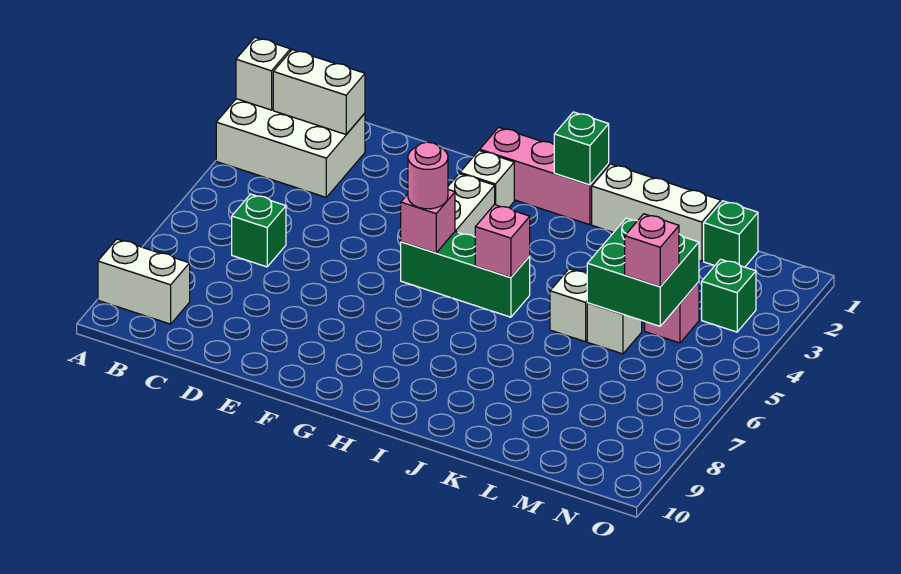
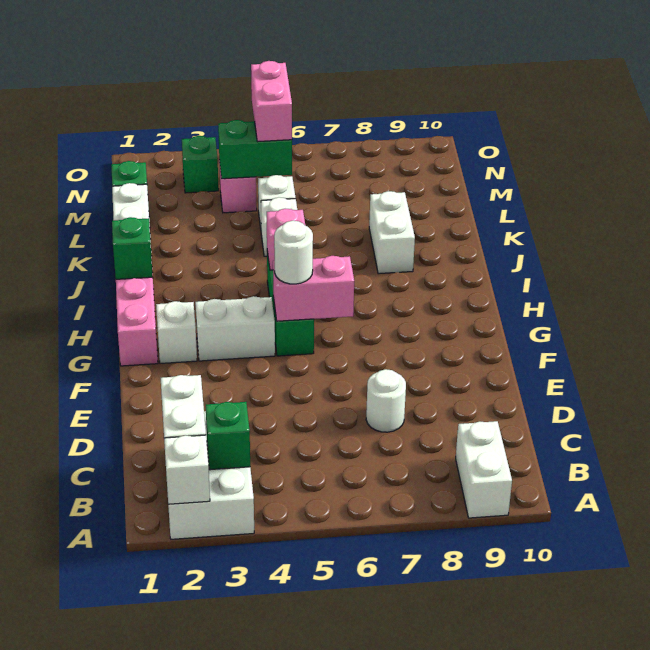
green 1x1 brick [232,194,286,267] -> green 1x1 brick moved to [206,402,250,470]
none -> white 1x1 round brick [366,369,406,432]
pink 1x1 brick [401,190,455,253] -> pink 1x2 brick [273,256,354,321]
pink 1x1 round brick [408,142,448,209] -> white 1x1 round brick [274,221,313,284]
none -> white 1x2 brick [369,191,415,274]
green 2x2 brick [587,218,699,326] -> green 1x2 brick [218,120,292,179]
pink 1x1 brick [625,214,679,287] -> pink 1x2 brick [251,61,292,141]

